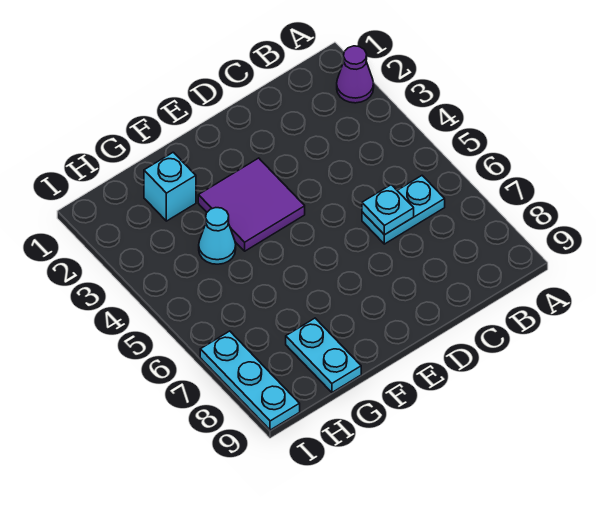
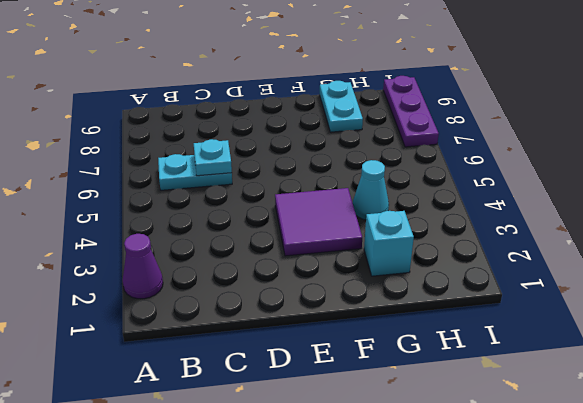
cyan 1x3 plate [200,331,300,430] -> purple 1x3 plate [383,76,439,147]

